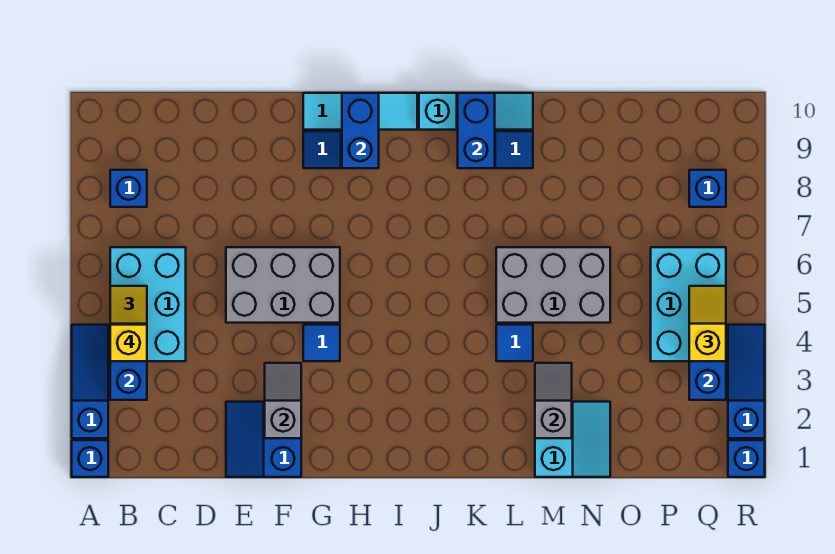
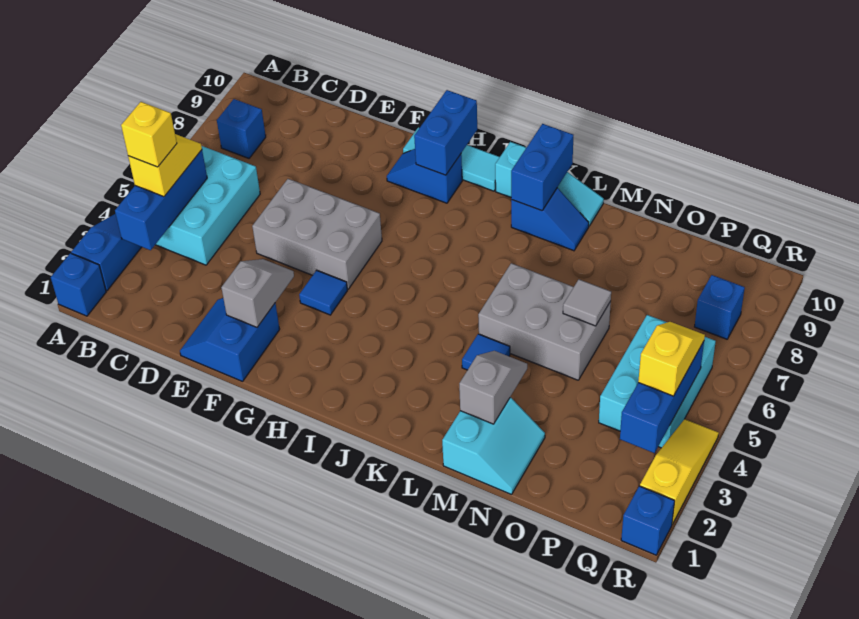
none -> grey 1x1 tile [563,280,611,326]
blue 1x3 slope [728,325,765,438] -> yellow 1x3 slope [640,419,719,524]

